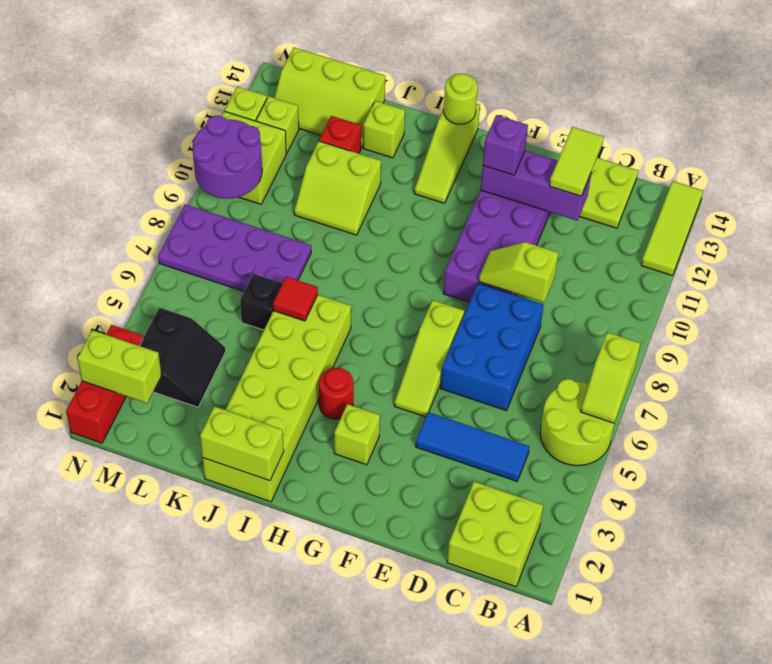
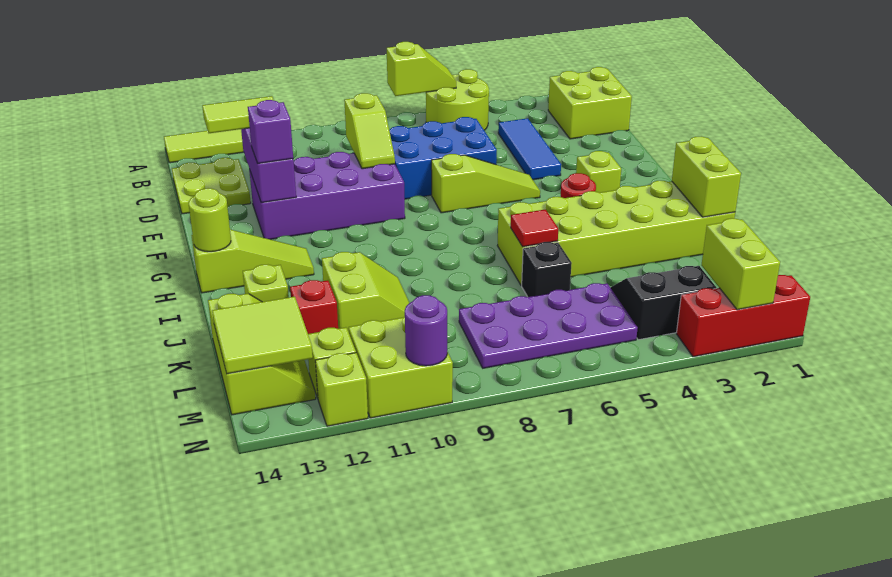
purple 2x4 plate [158,204,311,291] -> purple 2x4 plate turned to [459,283,637,368]
none -> lime 2x2 tile [212,297,313,374]
purple 2x2 round brick [193,116,262,199] -> purple 1x1 round brick [405,295,447,366]

